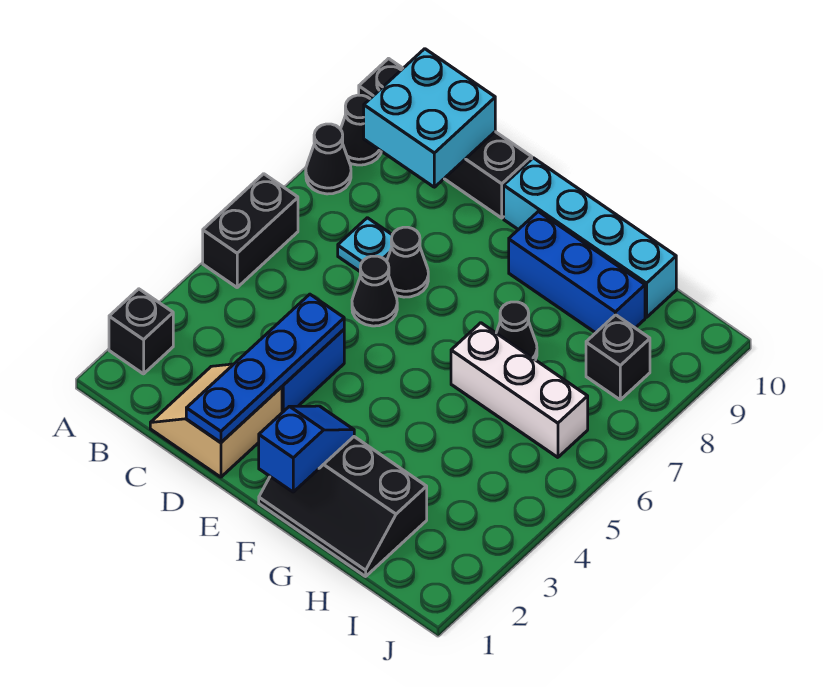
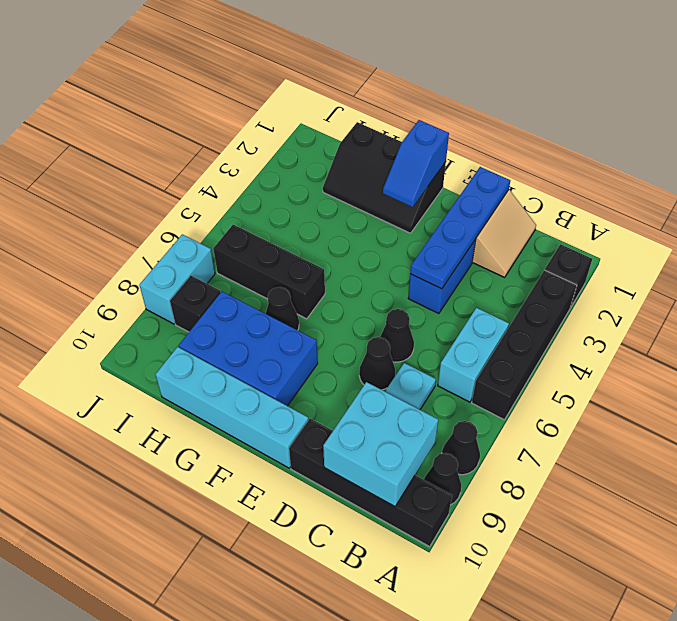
black 1x2 brick [203,174,298,287] -> black 1x4 brick [472,270,577,420]
none -> cyan 1x2 brick [438,308,509,402]
black 2x3 slope [259,437,427,576] -> black 2x3 slope turned to [323,122,446,233]
blue 1x3 brick [509,212,645,333] -> blue 2x3 brick [179,292,318,406]
white 1x3 brick [451,323,588,457] -> black 1x3 brick [213,225,325,319]
none -> cyan 1x2 brick [139,234,215,324]

